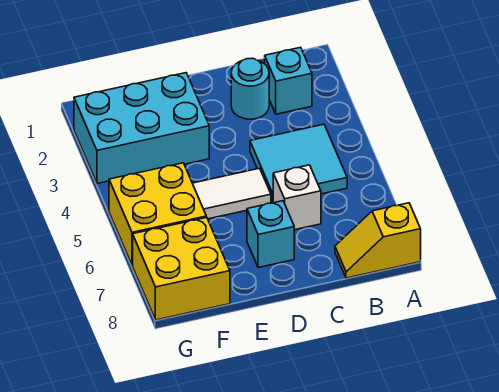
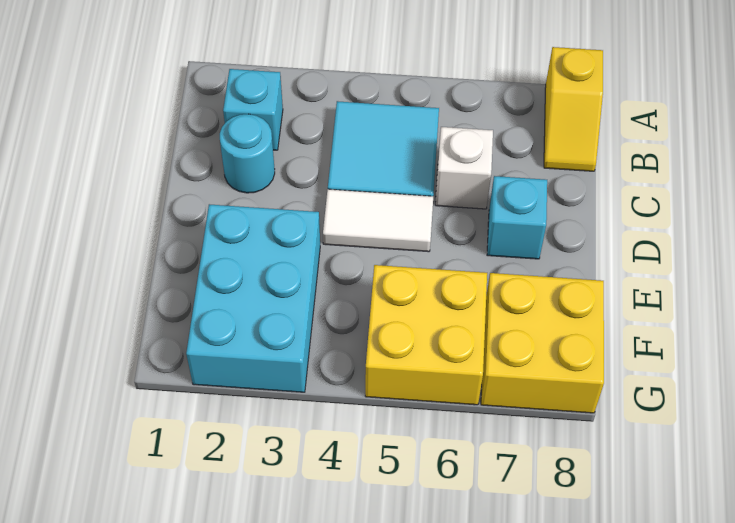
white 1x2 tile [192,168,271,219] -> white 1x2 tile turned to [323,189,433,252]

